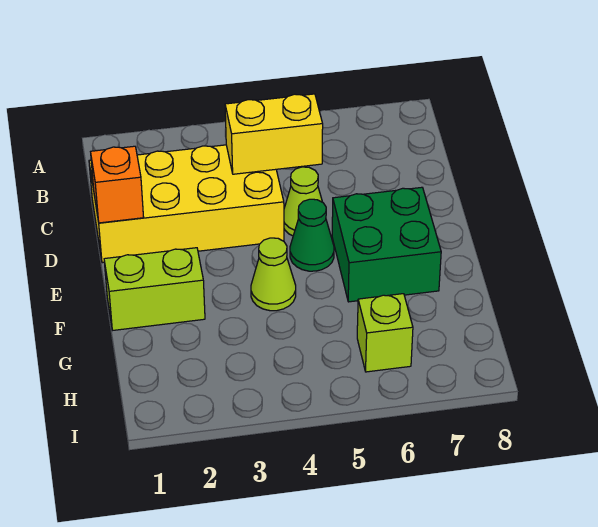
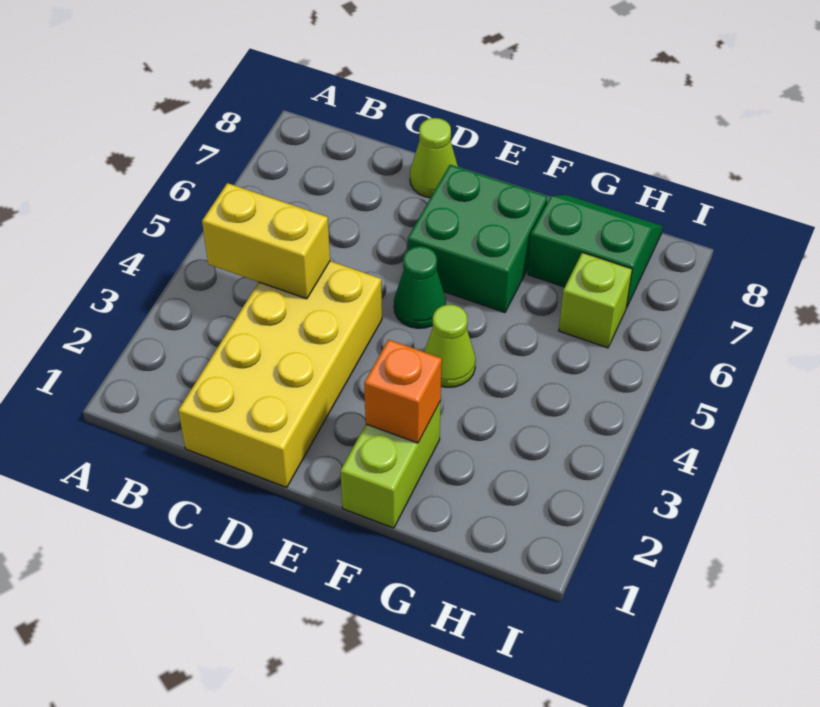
yellow 1x2 brick [225,94,323,174] -> yellow 1x2 brick turned to [202,183,330,299]
orange 1x1 brick [91,146,143,223] -> orange 1x1 brick moved to [364,340,442,443]
lime 1x1 cone [284,167,322,236] -> lime 1x1 cone moved to [410,118,458,198]
none -> green 2x2 slope [528,195,663,308]

